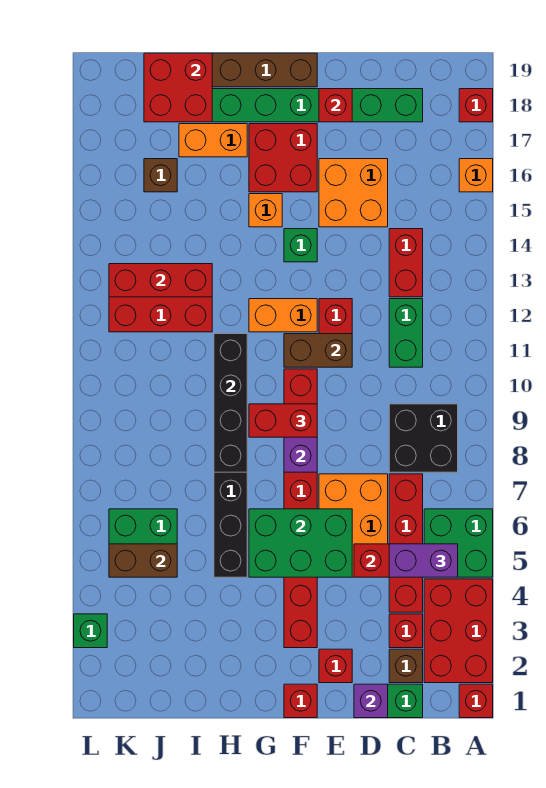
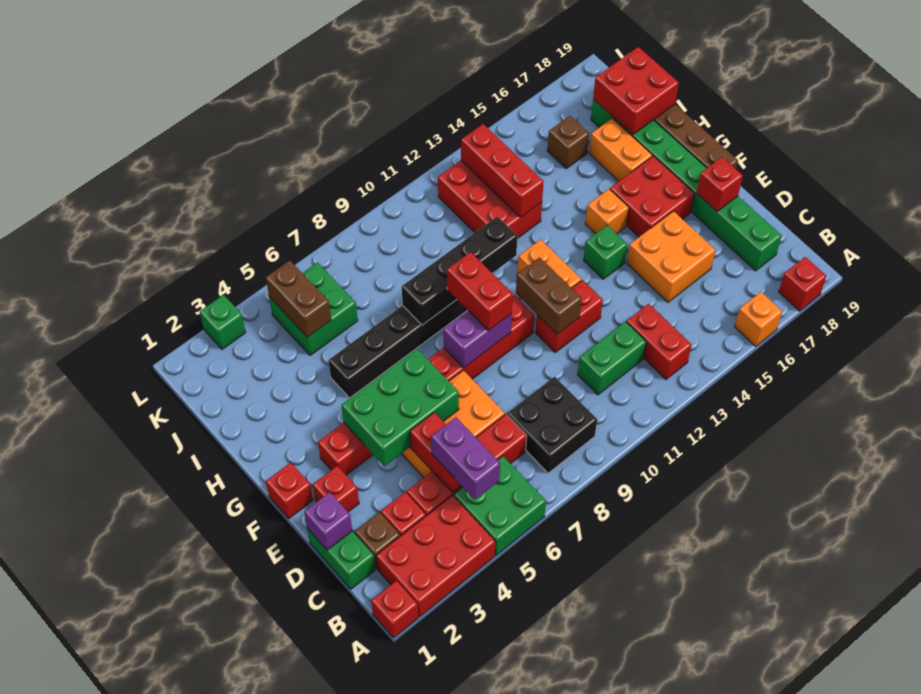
red 1x2 brick [389,229,423,297] -> red 1x2 brick turned to [627,304,692,379]
green 2x3 brick [249,509,352,577] -> green 2x3 brick turned to [342,349,459,466]

